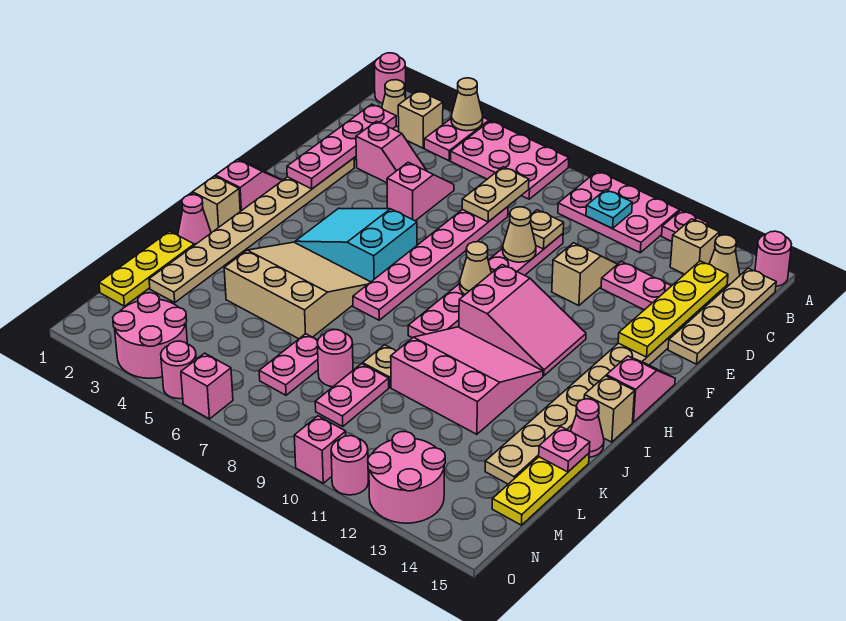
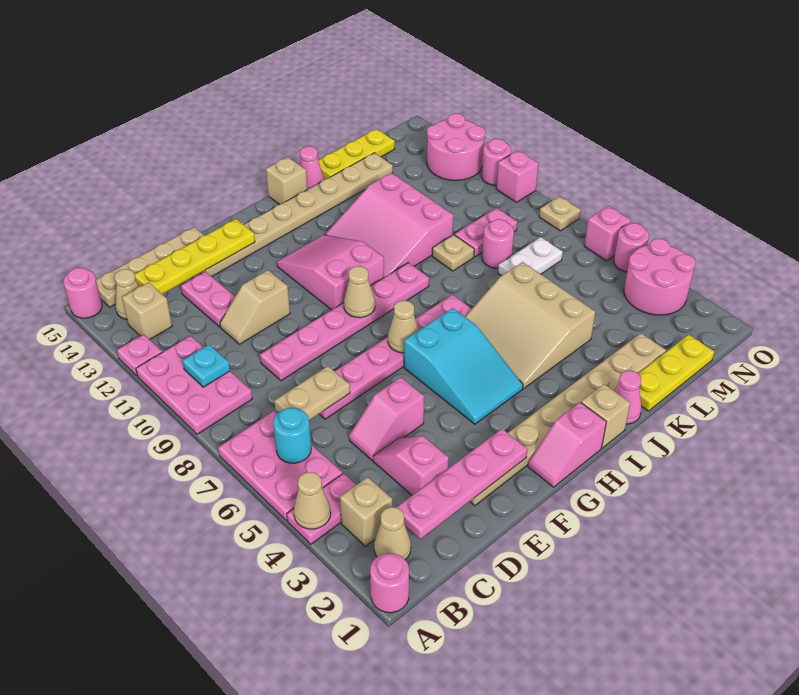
none -> cyan 1x1 round brick [273,408,311,463]
tan 1x1 plate [530,210,564,249] -> tan 1x1 plate moved to [539,196,581,231]
tan 1x1 cone [503,207,536,262] -> tan 1x1 cone moved to [388,301,418,353]
pink 1x2 slope [607,356,675,422] -> none
pink 1x1 plate [539,427,590,472] -> none
pink 1x2 plate [259,334,318,395] -> white 1x2 plate [498,237,563,276]

